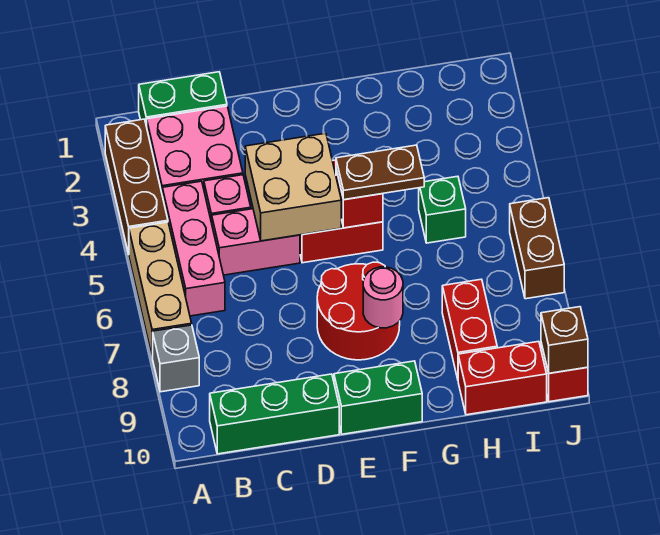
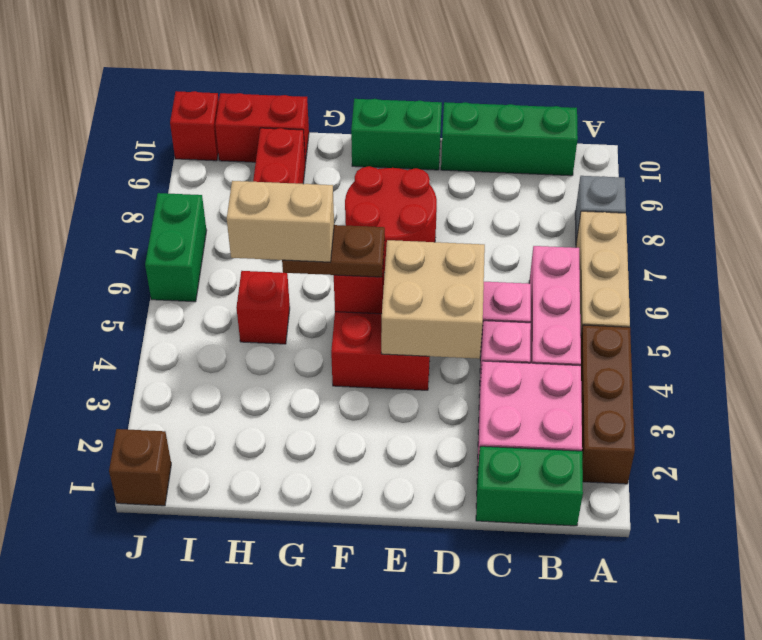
pink 1x1 round brick [363,267,403,328] -> none
none -> tan 1x2 brick [227,181,334,262]
green 1x1 brick [419,176,466,243] -> red 1x1 brick [236,271,290,344]
brown 1x2 brick [510,198,564,299] -> green 1x2 brick [145,193,207,302]
brown 1x1 brick [541,307,588,373] -> brown 1x1 brick moved to [109,429,171,506]

